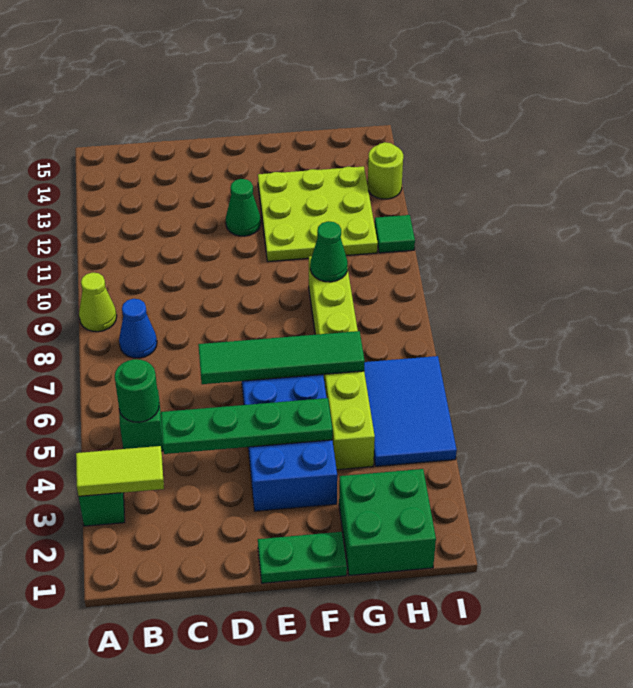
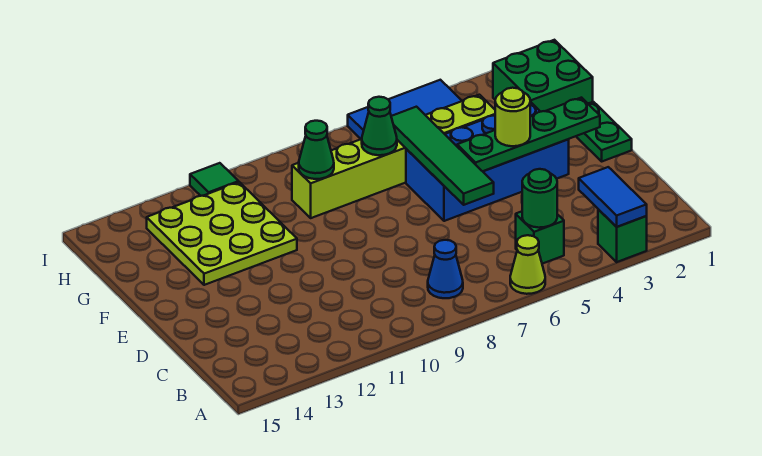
lime 1x2 tile [76,446,164,496] -> blue 1x2 tile [579,167,647,227]
lime 1x1 cone [79,273,117,332] -> lime 1x1 cone moved to [510,235,545,294]
green 1x4 plate [161,398,333,454] -> green 1x4 plate turned to [457,98,600,171]
green 1x1 cone [226,179,261,236] -> green 1x1 cone moved to [362,97,397,155]
lime 1x1 round brick [368,142,403,199] -> lime 1x1 round brick moved to [495,88,530,146]

